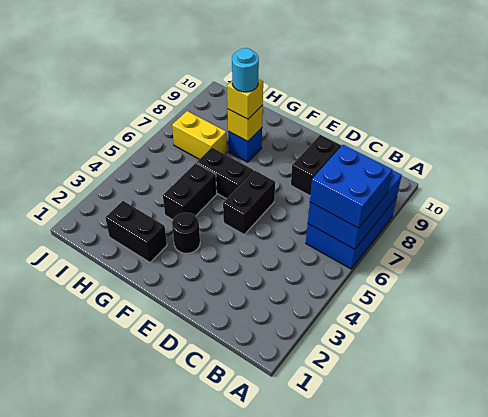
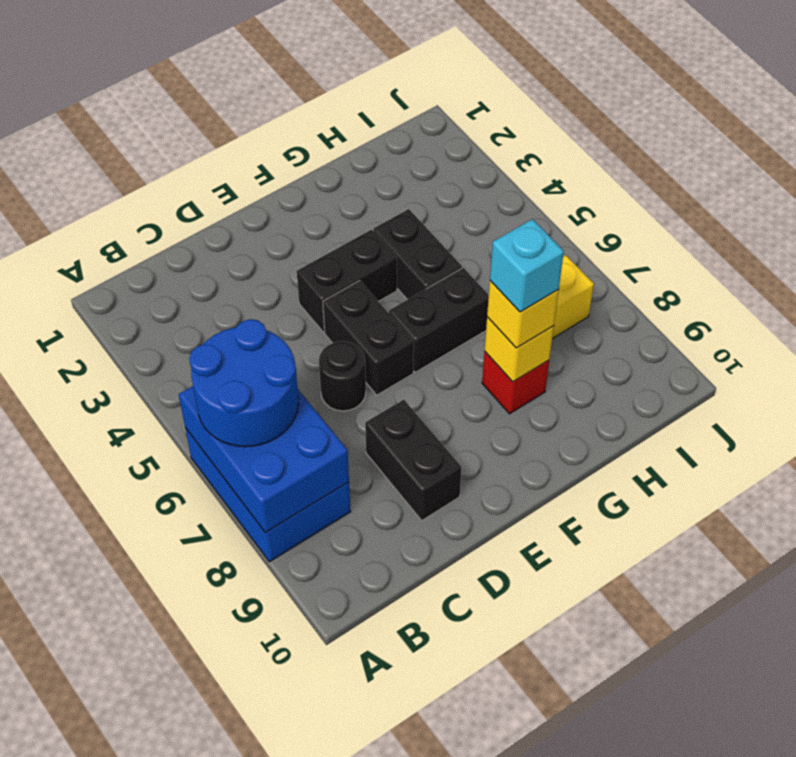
blue 2x2 brick [310,145,393,228] -> blue 2x2 round brick [189,319,298,447]
black 1x1 round brick [172,213,200,253] -> black 1x1 round brick moved to [319,341,366,411]
black 1x2 brick [105,201,167,262] -> black 1x2 brick moved to [297,230,397,332]
blue 1x1 brick [228,128,262,162] -> red 1x1 brick [482,352,549,414]
cyan 1x1 round brick [232,48,259,92] -> cyan 1x1 brick [490,219,564,312]

